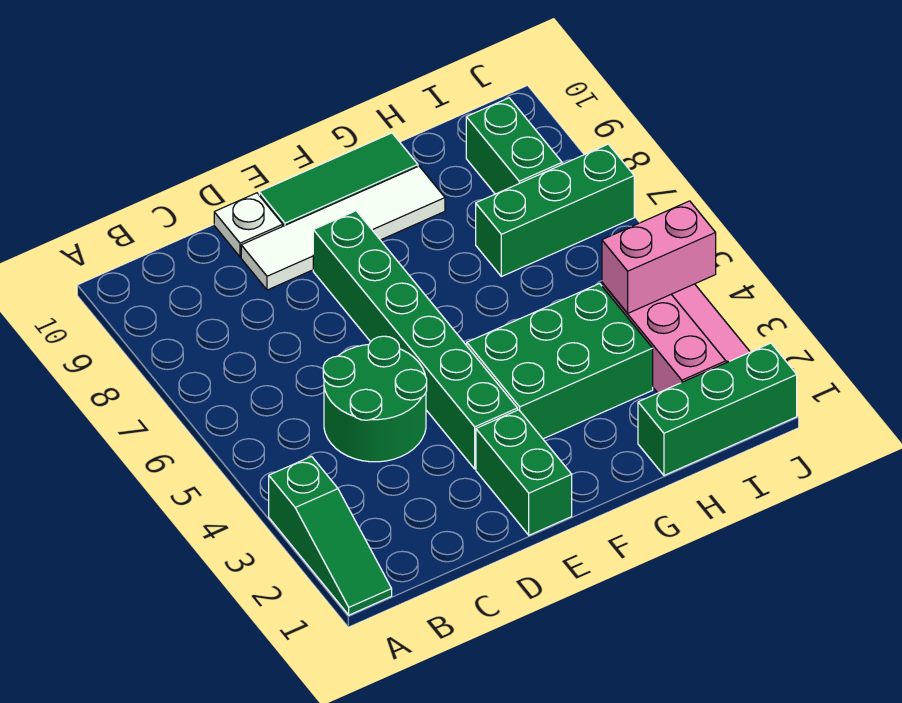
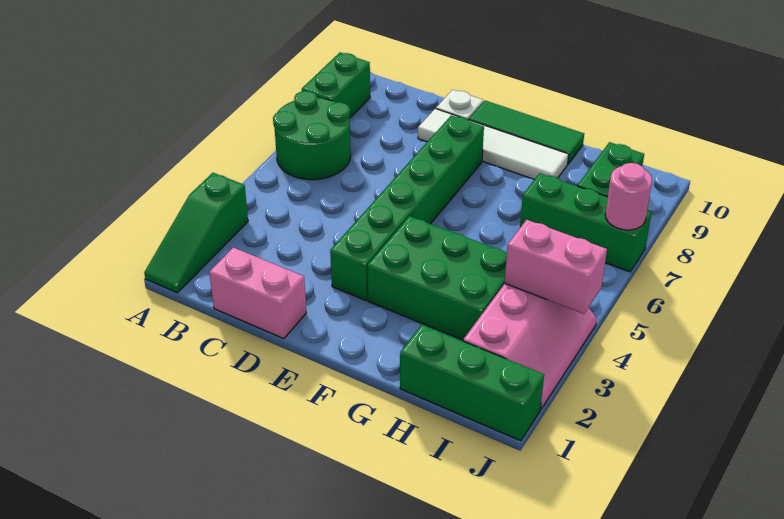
none -> pink 1x2 brick [209,247,306,339]
green 2x2 round brick [323,336,427,462] -> green 2x2 round brick moved to [273,91,351,180]
green 1x2 brick [476,410,572,535] -> green 1x2 brick moved to [302,52,370,118]
none -> pink 1x1 round brick [605,163,652,230]

